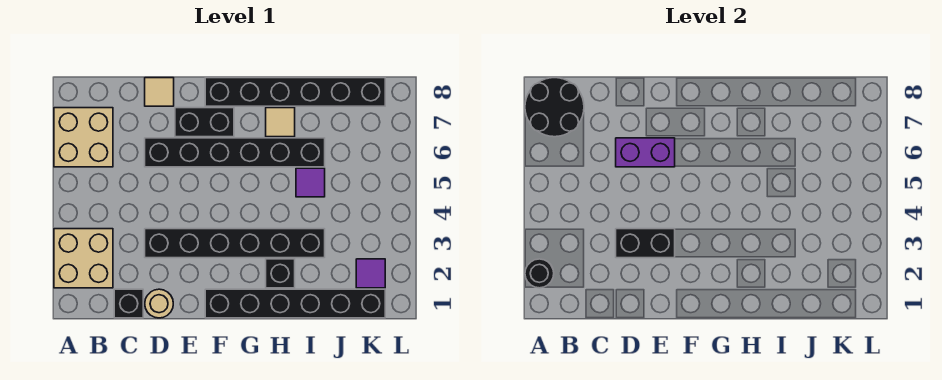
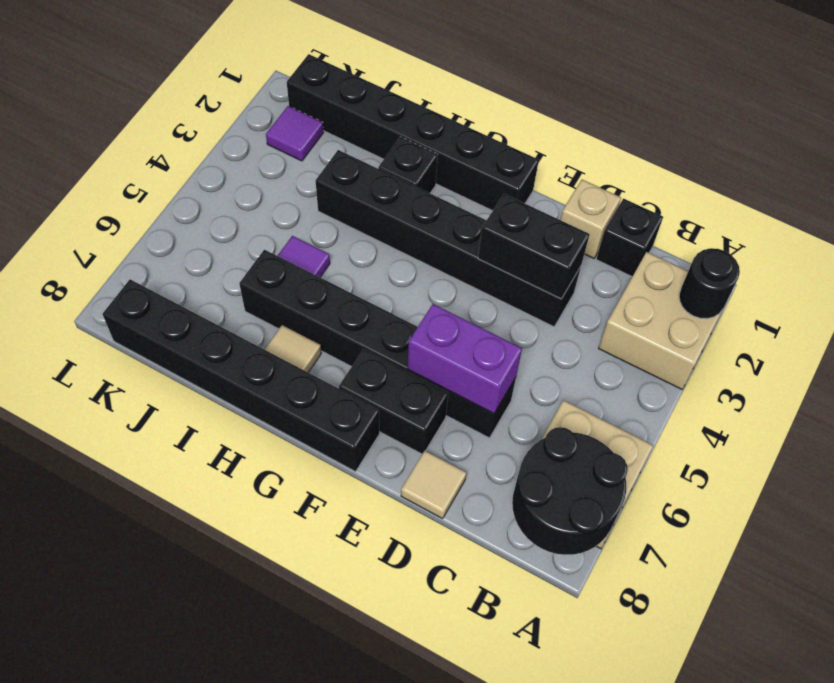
tan 1x1 round brick [145,289,173,318] -> tan 1x1 brick [561,180,621,258]

